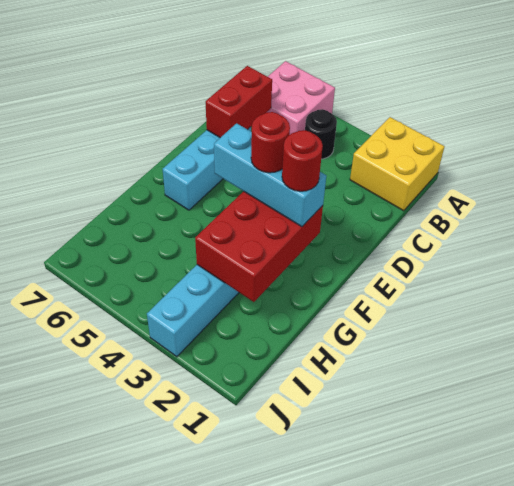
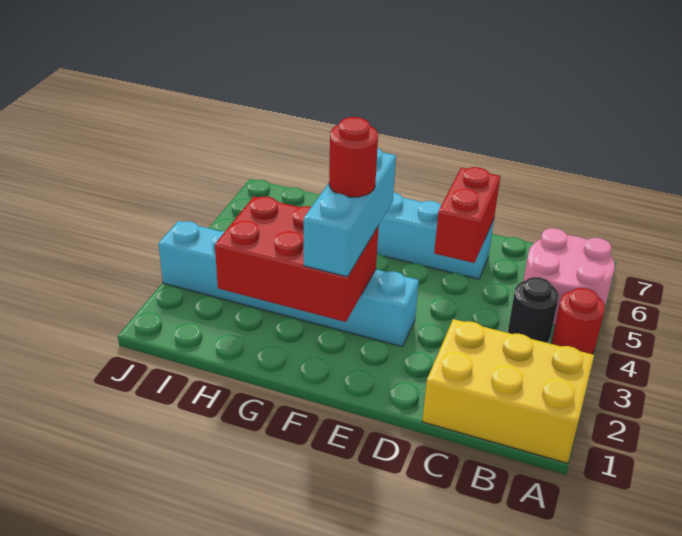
yellow 2x2 brick [350,117,444,211] -> yellow 2x3 brick [422,319,594,463]
pink 2x2 brick [267,61,335,135] -> pink 2x2 round brick [523,228,615,325]
red 1x2 brick [206,66,272,138] -> red 1x2 brick turned to [434,167,500,263]
red 1x1 round brick [282,130,323,191] -> red 1x1 round brick moved to [552,288,605,354]

